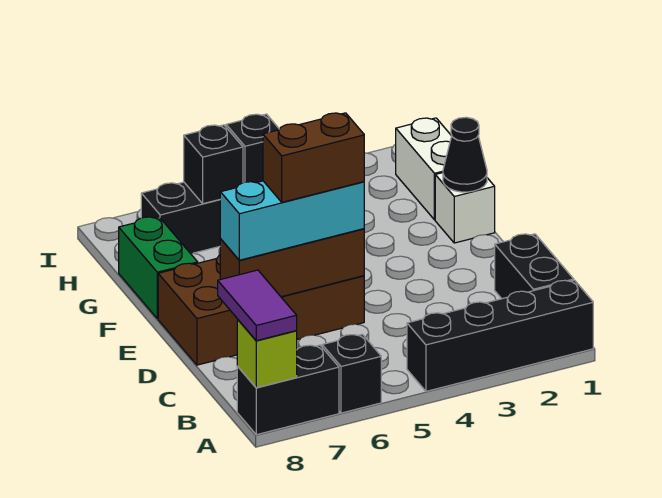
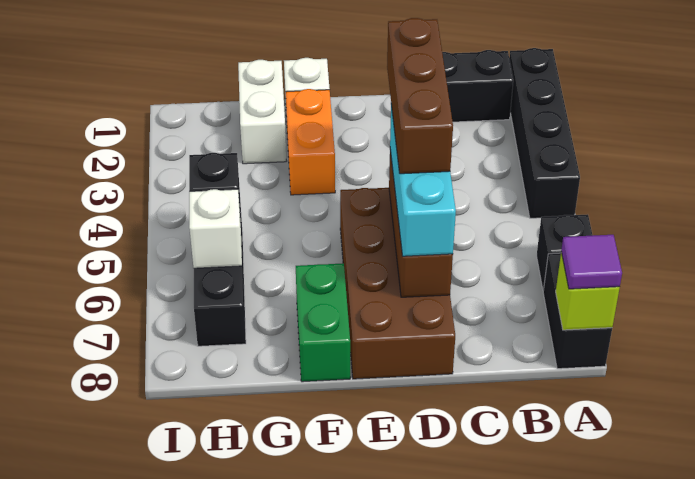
purple 1x2 tile [218,270,297,341] -> purple 1x1 tile [561,235,622,289]
brown 1x2 brick [263,113,364,202] -> brown 1x3 brick [387,18,453,174]
black 1x1 cone [443,117,487,192] -> none
none -> orange 1x2 brick [286,89,335,195]
green 1x2 brick [119,217,198,319] -> green 1x2 brick turned to [296,263,350,382]
white 1x2 brick [396,118,451,220] -> white 1x2 brick turned to [238,60,286,164]
black 1x1 brick [184,125,243,204] -> white 1x1 brick [189,189,242,268]

